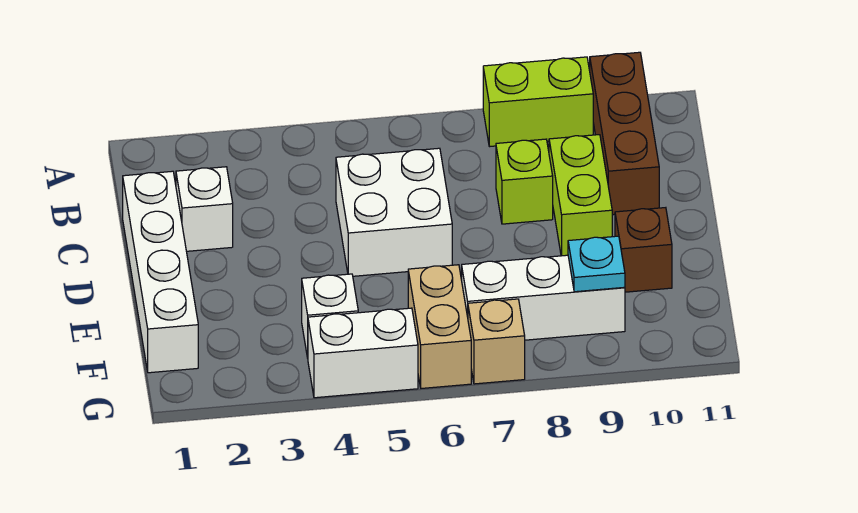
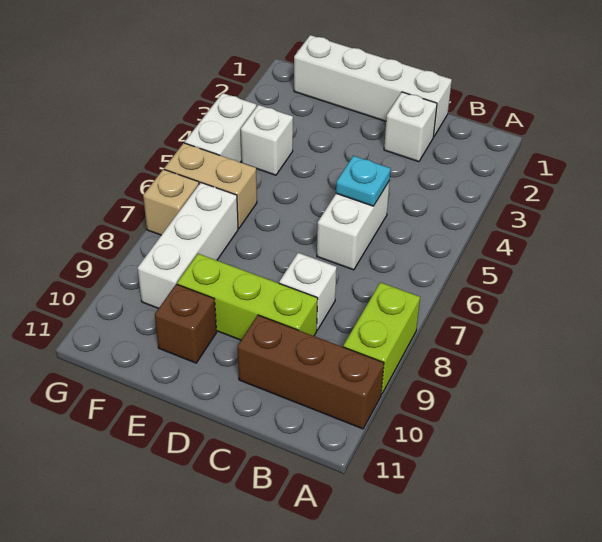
white 2x2 brick [336,148,452,276] -> white 1x2 brick [317,181,390,270]
lime 1x1 brick [496,139,553,224] -> white 1x1 brick [279,253,337,330]
lime 1x2 brick [549,135,612,256] -> lime 1x3 brick [177,254,318,340]
cyan 1x1 plate [568,236,625,292] -> cyan 1x1 plate moved to [336,156,391,206]

